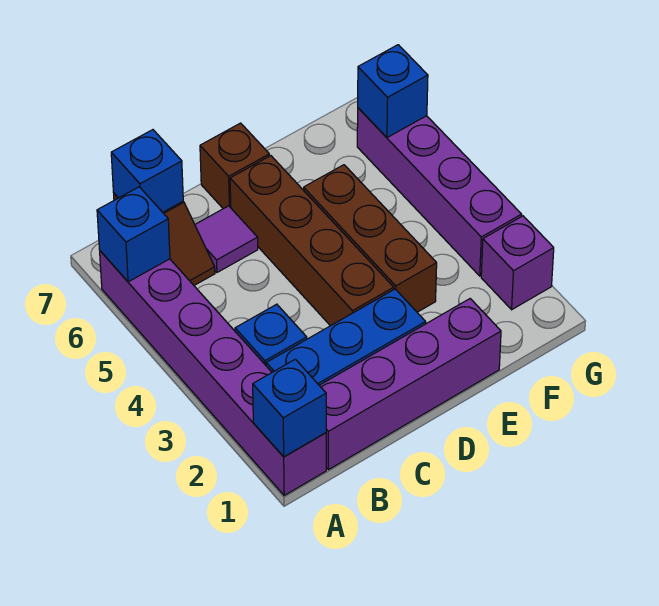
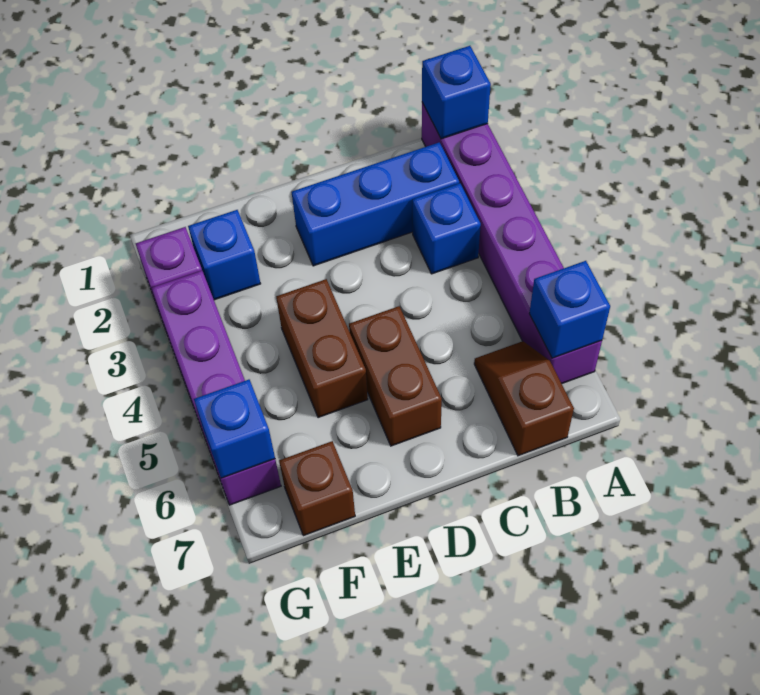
purple 1x4 brick [319,299,501,470] -> none
blue 1x1 brick [111,130,183,212] -> blue 1x1 brick moved to [188,210,261,300]
purple 1x1 tile [195,206,258,272] -> none
brown 1x4 brick [230,156,394,326] -> brown 1x2 brick [349,306,442,446]
brown 1x1 brick [200,123,269,209] -> brown 1x1 brick moved to [279,441,355,536]
brown 1x3 brick [304,165,437,312] -> brown 1x2 brick [276,279,368,418]

